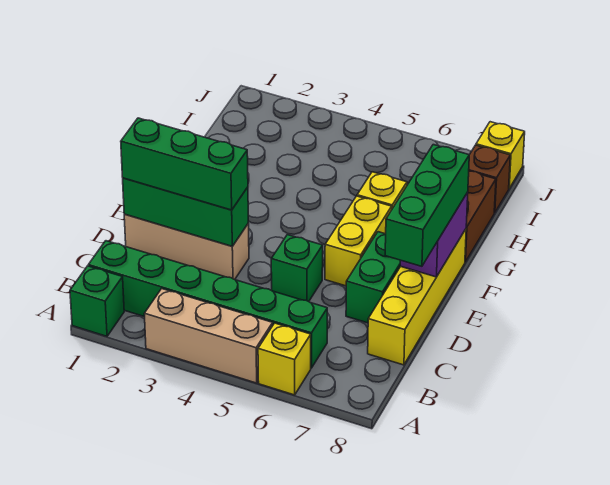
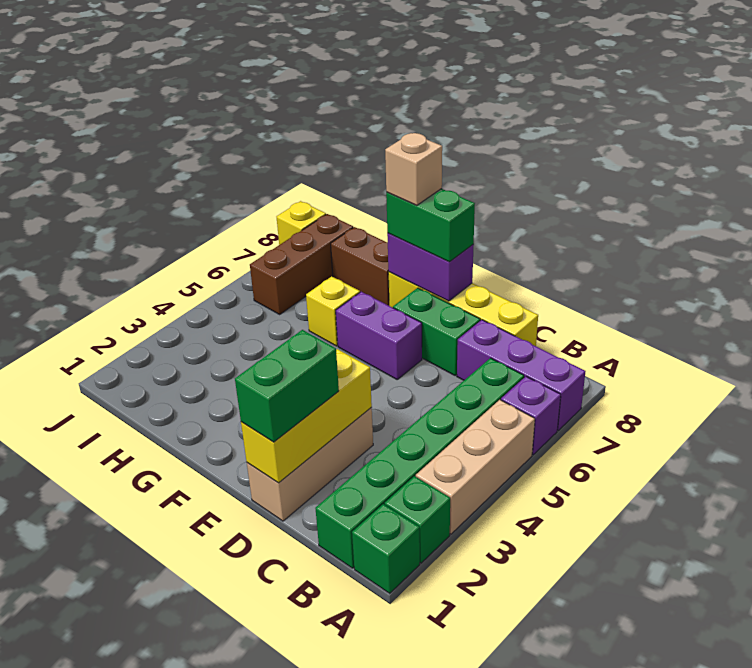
yellow 1x1 brick [258,323,311,395] -> purple 1x1 brick [501,376,561,455]
none -> purple 1x3 brick [457,320,586,430]
green 1x3 brick [123,178,248,246] -> yellow 1x3 brick [241,349,372,483]
green 1x3 brick [121,118,248,210] -> green 1x2 brick [235,330,339,442]
green 1x1 brick [271,235,323,302] -> green 1x1 brick moved to [385,476,450,563]
green 1x3 brick [385,145,469,266] -> green 1x2 brick [386,189,475,262]
yellow 1x2 brick [325,196,392,286] -> purple 1x2 brick [336,292,422,379]
none -> tan 1x1 brick [385,133,442,205]
brown 1x1 brick [469,145,510,213] -> brown 1x3 brick [250,214,353,314]

